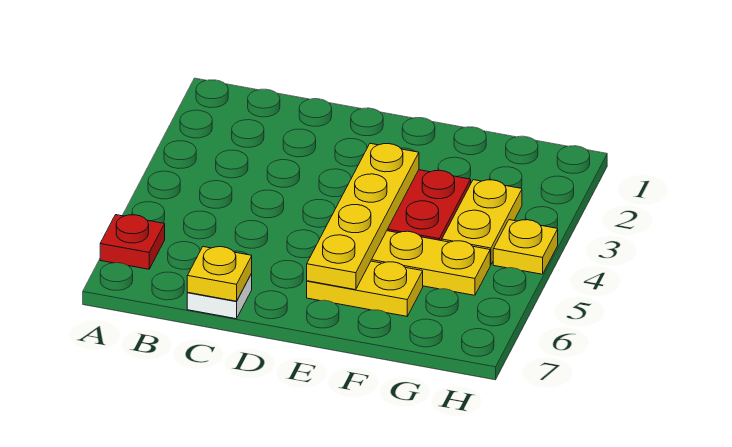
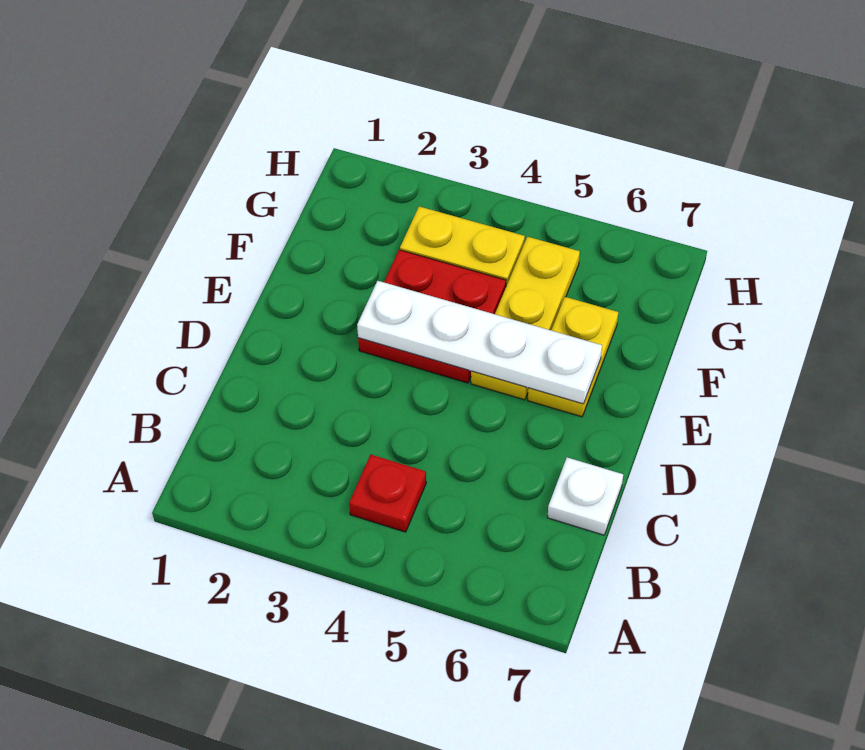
red 1x1 plate [100,215,165,269] -> red 1x1 plate moved to [349,454,426,532]
yellow 1x1 plate [187,247,252,301] -> none
yellow 1x4 plate [307,143,419,290] -> white 1x4 plate [357,281,602,404]
yellow 1x1 plate [493,220,558,274] -> none

